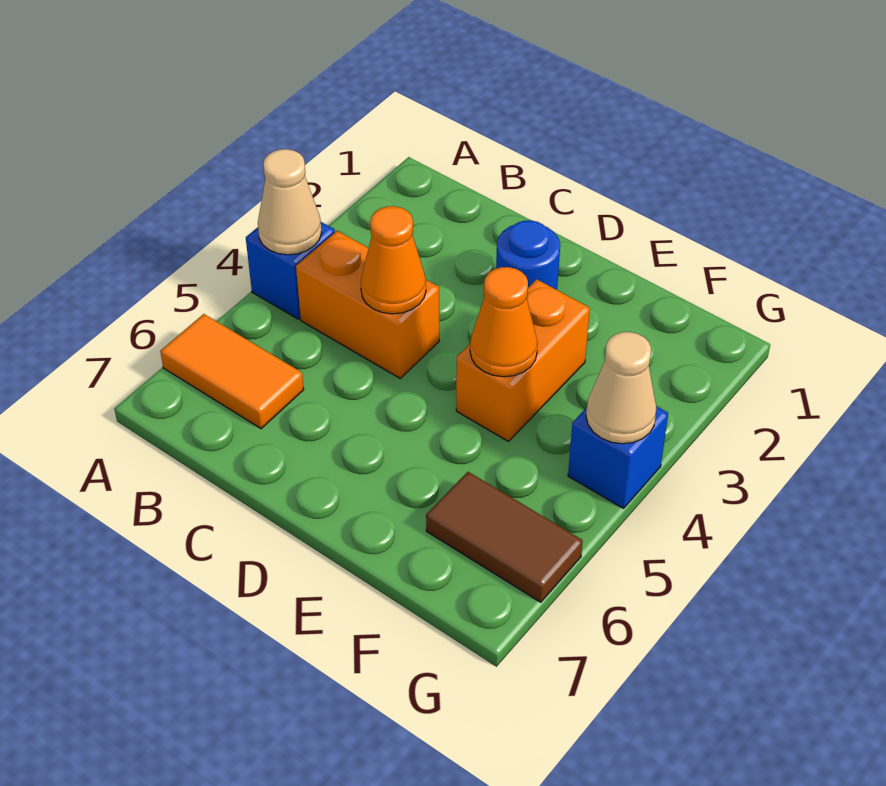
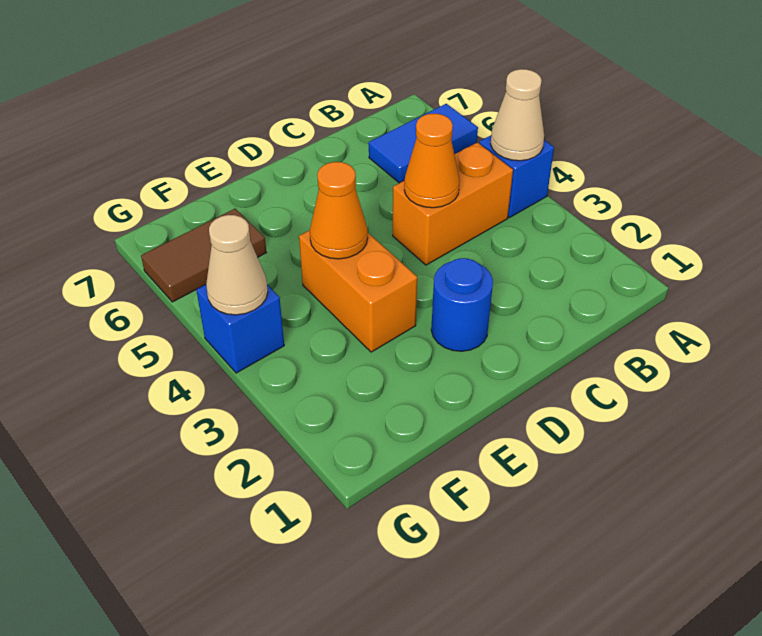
orange 1x2 tile [160,314,304,429] -> blue 1x2 tile [369,104,478,183]

